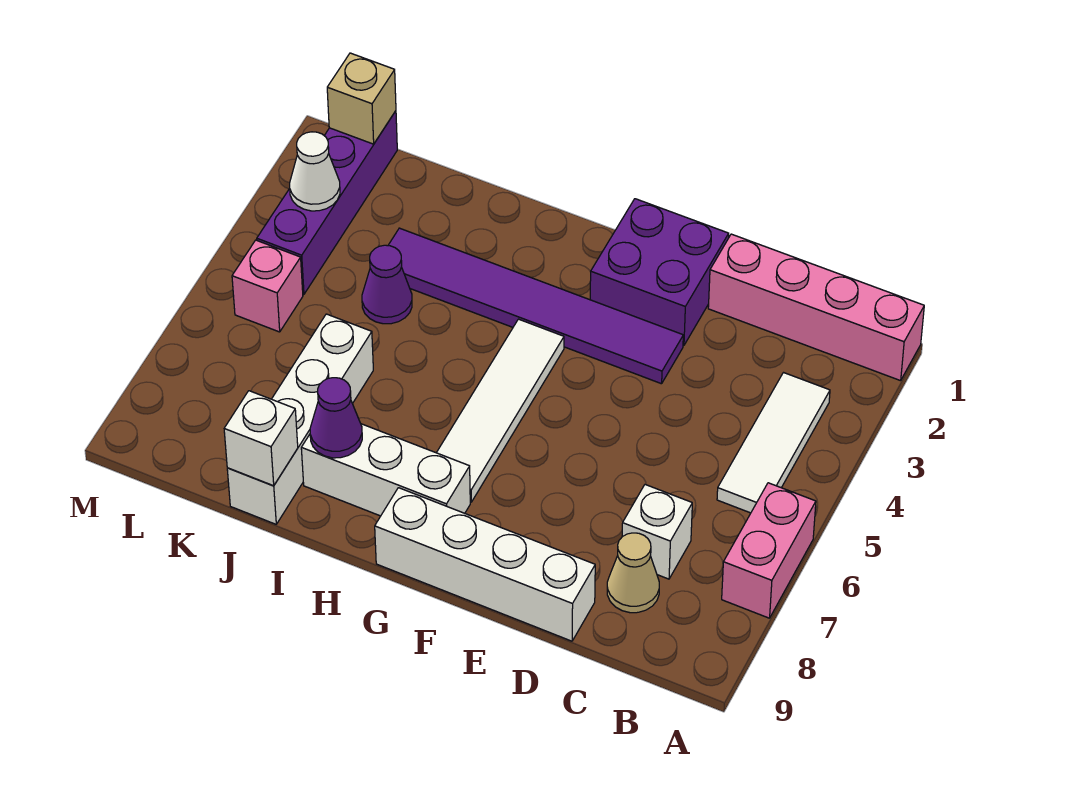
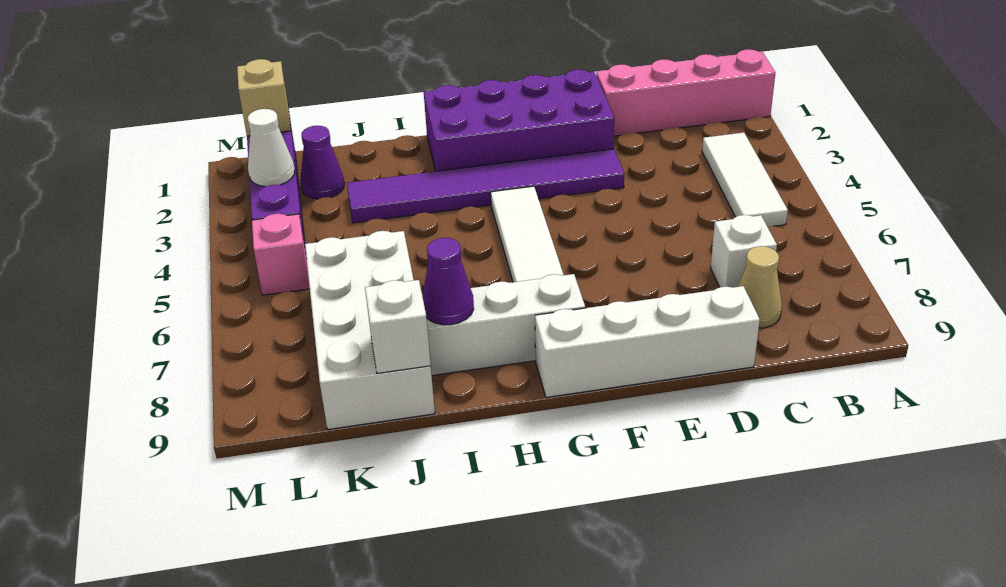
pink 1x2 brick [722,483,816,618] -> none
purple 2x2 brick [590,199,729,346] -> purple 2x4 brick [424,70,614,171]
purple 1x1 cone [362,245,412,324] -> purple 1x1 cone moved to [300,126,344,199]
white 1x4 brick [227,314,373,524] -> white 2x4 brick [305,231,435,429]

